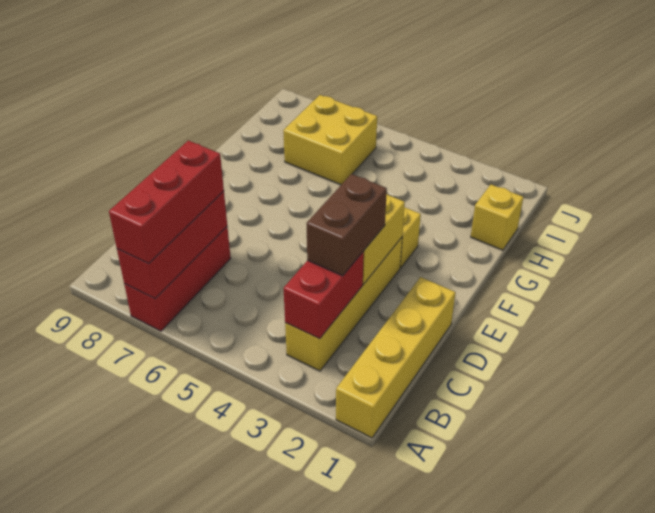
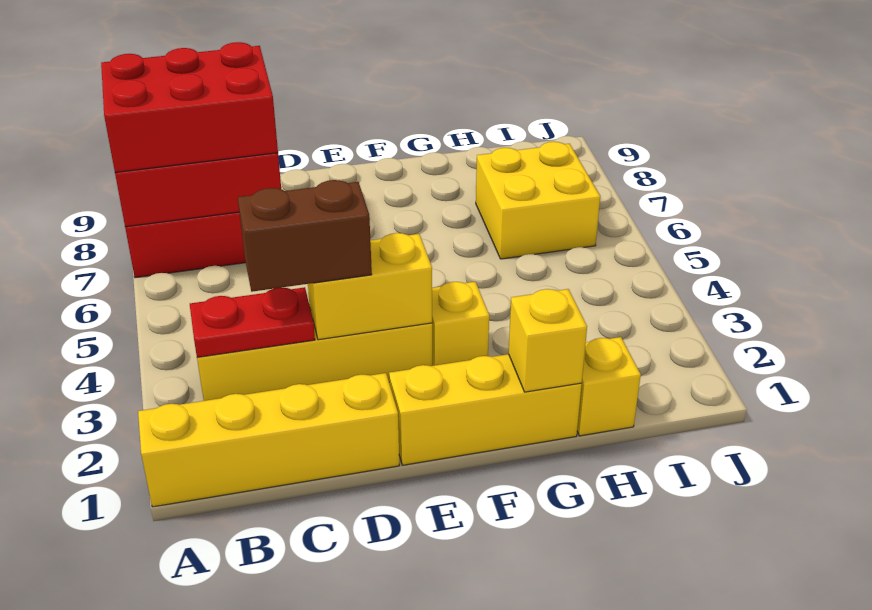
red 1x3 brick [109,141,224,264] -> red 2x3 brick [101,42,278,172]
red 1x2 brick [284,251,364,339] -> red 1x2 plate [190,287,315,357]
none -> yellow 1x3 brick [389,354,582,465]
none -> yellow 1x1 brick [508,289,587,392]

